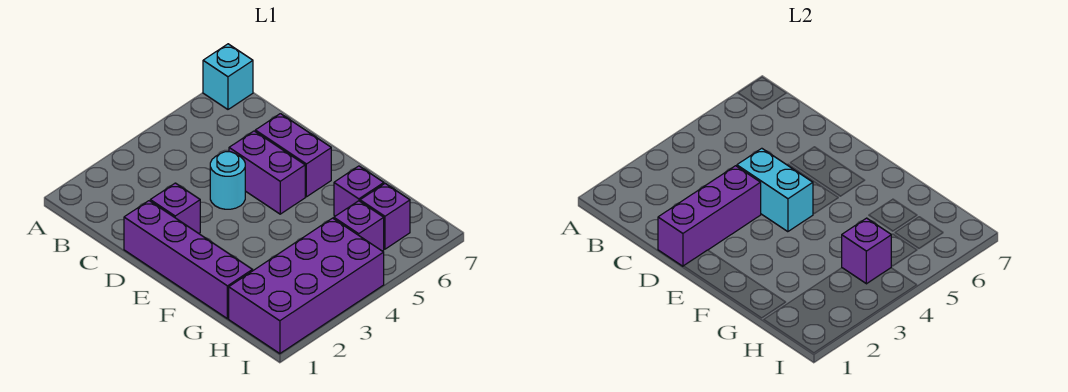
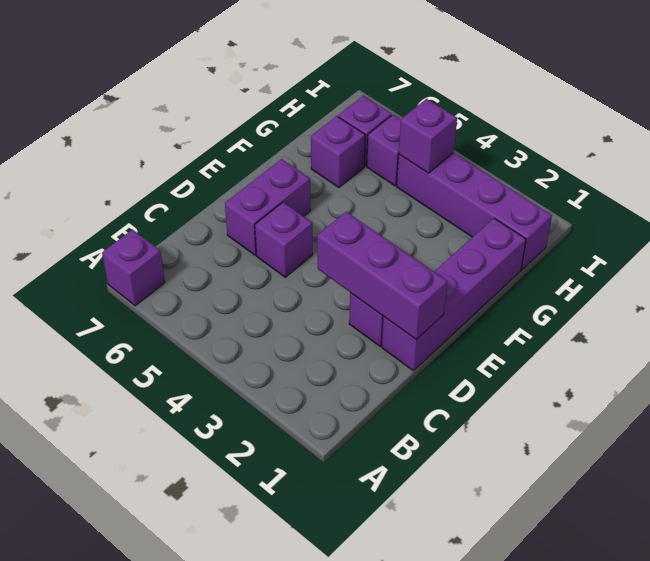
cyan 1x1 brick [203,44,253,109] -> purple 1x1 brick [102,230,165,306]
cyan 1x1 round brick [210,152,245,209] -> none
cyan 1x2 brick [737,148,813,232] -> none
purple 1x2 brick [229,131,305,214] -> purple 1x1 brick [255,203,313,277]
purple 2x4 brick [229,218,384,354] -> purple 1x4 brick [397,153,552,270]

